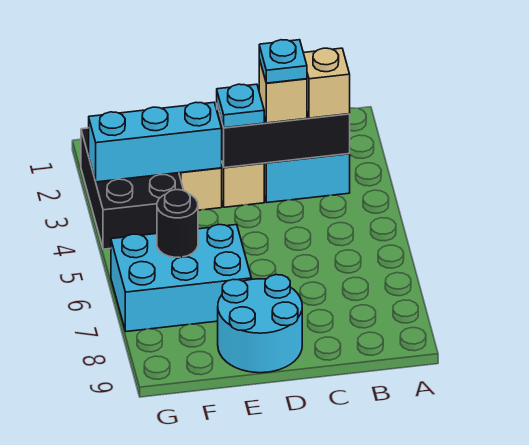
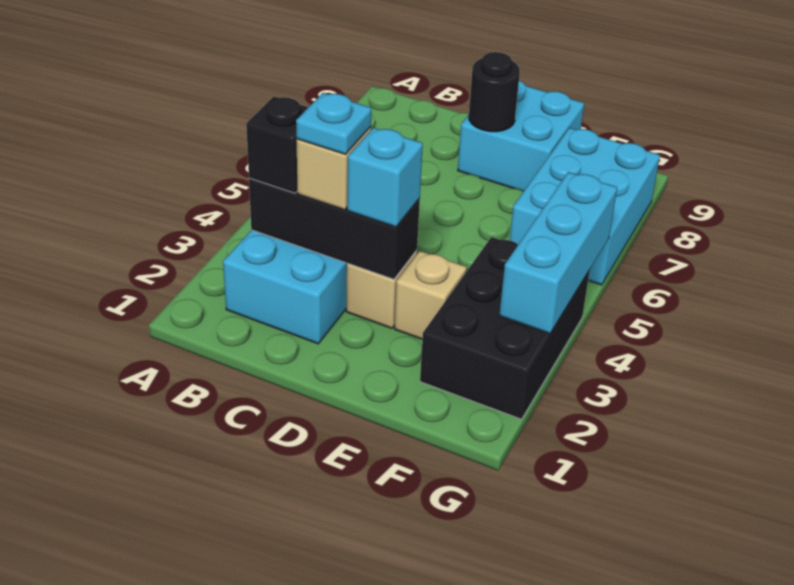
tan 1x1 brick [304,48,350,118] -> black 1x1 brick [246,97,308,193]
cyan 1x1 plate [217,84,264,128] -> cyan 1x1 brick [347,128,423,227]
cyan 2x2 round brick [218,275,302,373] -> cyan 2x2 brick [458,80,584,192]
cyan 1x3 brick [89,102,222,182] -> cyan 1x3 brick turned to [499,172,617,334]
cyan 2x3 brick [111,225,251,332] -> cyan 2x3 brick turned to [510,128,660,285]
black 1x1 round brick [157,190,198,257] -> black 1x1 round brick moved to [469,52,520,132]

